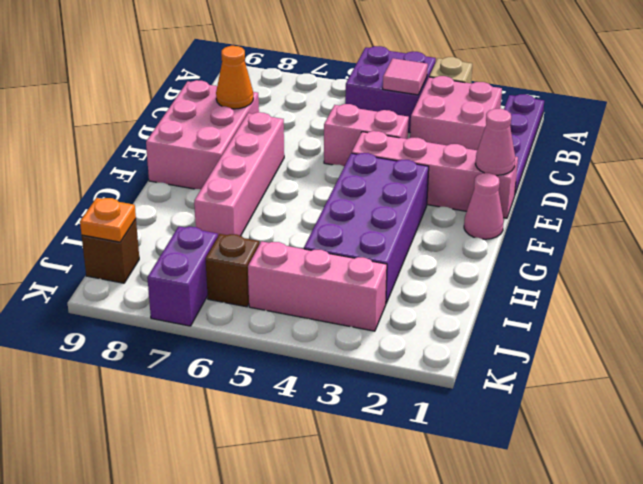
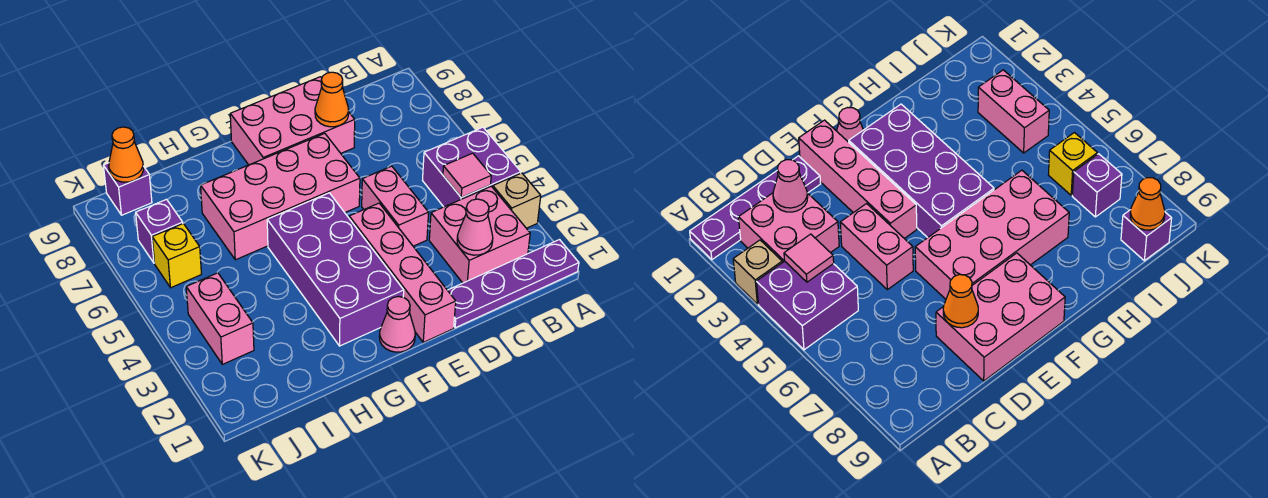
pink 1x1 cone [476,109,515,175] -> pink 1x1 cone moved to [457,199,493,255]
pink 1x4 brick [194,112,284,236] -> pink 2x4 brick [201,133,360,260]
purple 2x4 brick [304,153,429,303] -> purple 2x4 brick turned to [267,193,404,346]
pink 1x3 brick [248,241,387,331] -> pink 1x2 brick [186,273,254,364]
brown 1x1 brick [205,234,259,307] -> yellow 1x1 brick [152,223,201,288]
purple 1x2 brick [147,226,218,326] -> purple 1x1 brick [136,199,183,263]
brown 1x1 brick [82,219,139,283] -> purple 1x1 brick [103,163,152,215]
orange 1x1 plate [80,198,136,242] -> orange 1x1 cone [109,127,143,182]

